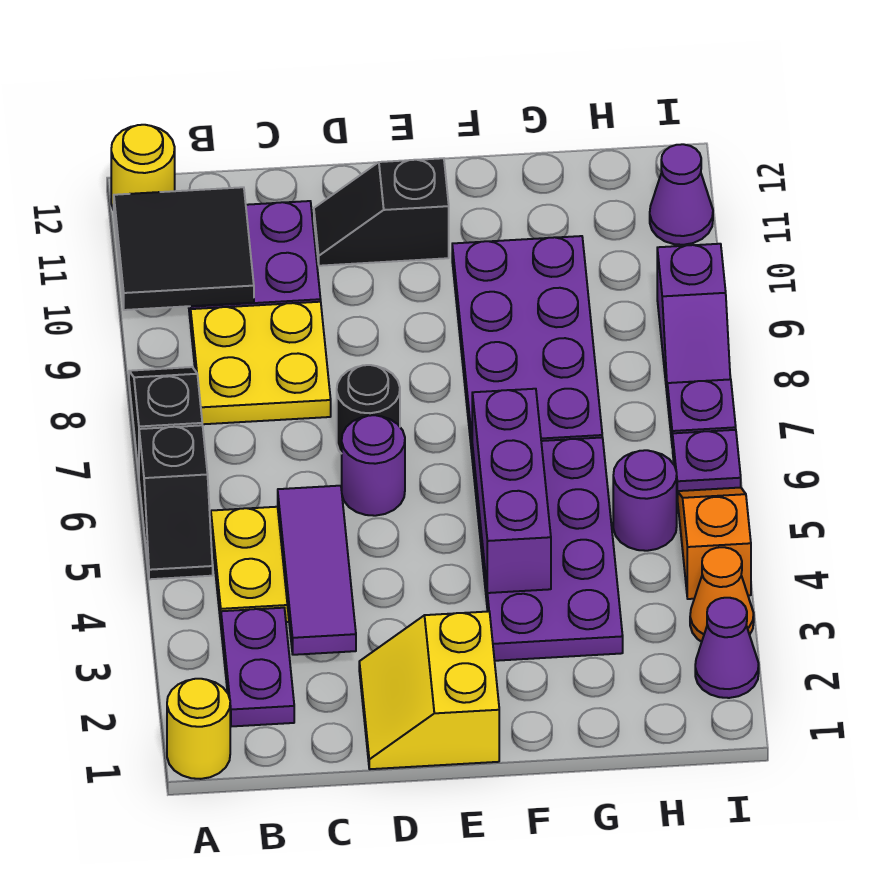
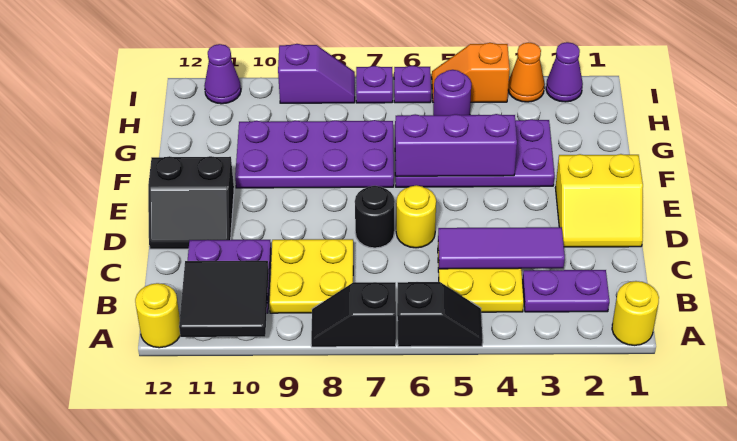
purple 1x1 round brick [342,415,405,516] -> yellow 1x1 round brick [396,185,436,248]
black 1x2 slope [314,158,449,266] -> black 2x2 slope [148,156,234,249]

